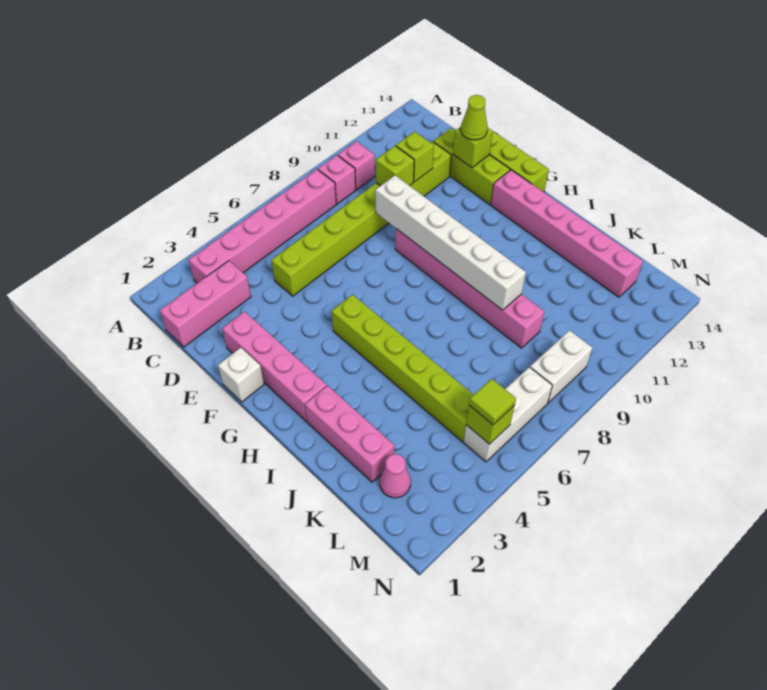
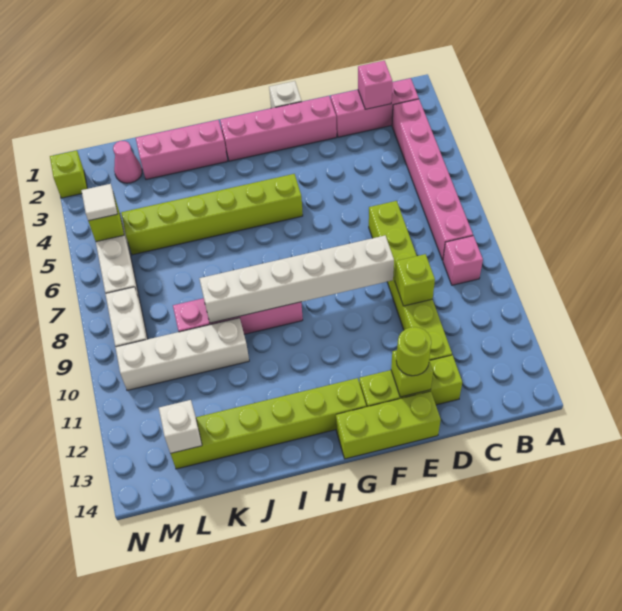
pink 1x1 brick [338,141,375,190] -> pink 1x1 brick moved to [358,61,392,109]
pink 1x3 brick [160,261,251,347] -> pink 1x3 brick turned to [331,78,419,137]
lime 1x8 brick [271,142,451,296] -> lime 1x6 brick [369,201,452,361]
lime 1x1 brick [396,131,434,182] -> lime 1x1 brick moved to [50,150,87,198]
lime 1x1 cone [461,95,488,140] -> lime 1x1 round brick [396,327,431,376]
pink 1x6 brick [395,229,545,348] -> pink 1x4 brick [173,298,303,334]
pink 1x6 brick [491,170,643,297] -> lime 1x6 brick [171,378,366,469]
none -> white 1x4 brick [115,318,249,390]
none -> white 1x1 brick [159,400,202,453]
lime 1x1 tile [469,379,516,425] -> white 1x1 tile [81,184,117,221]

